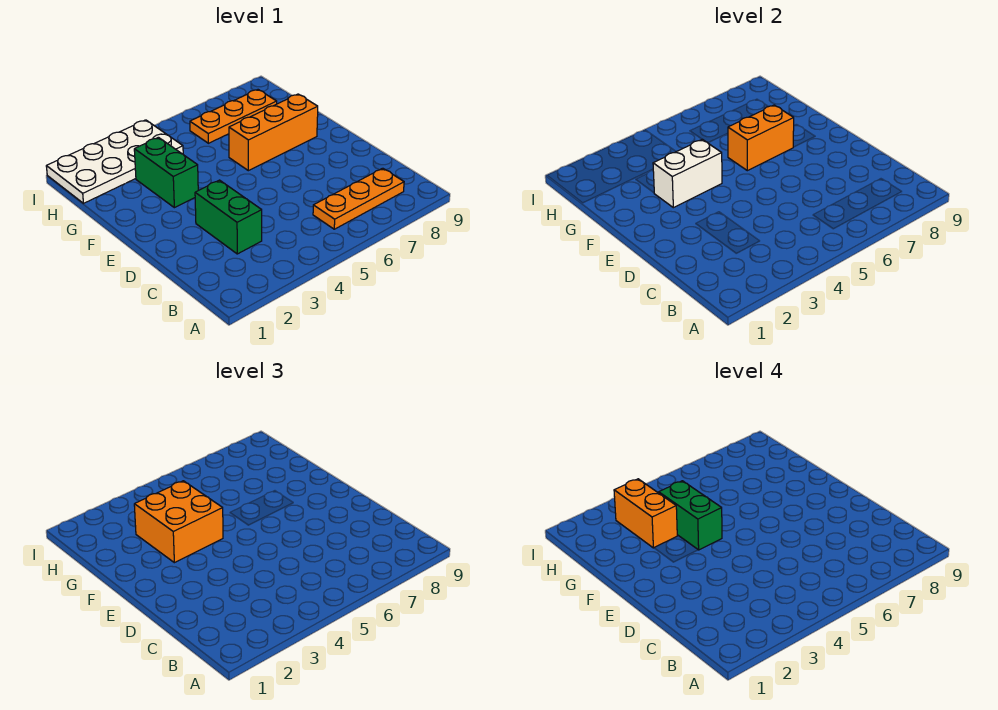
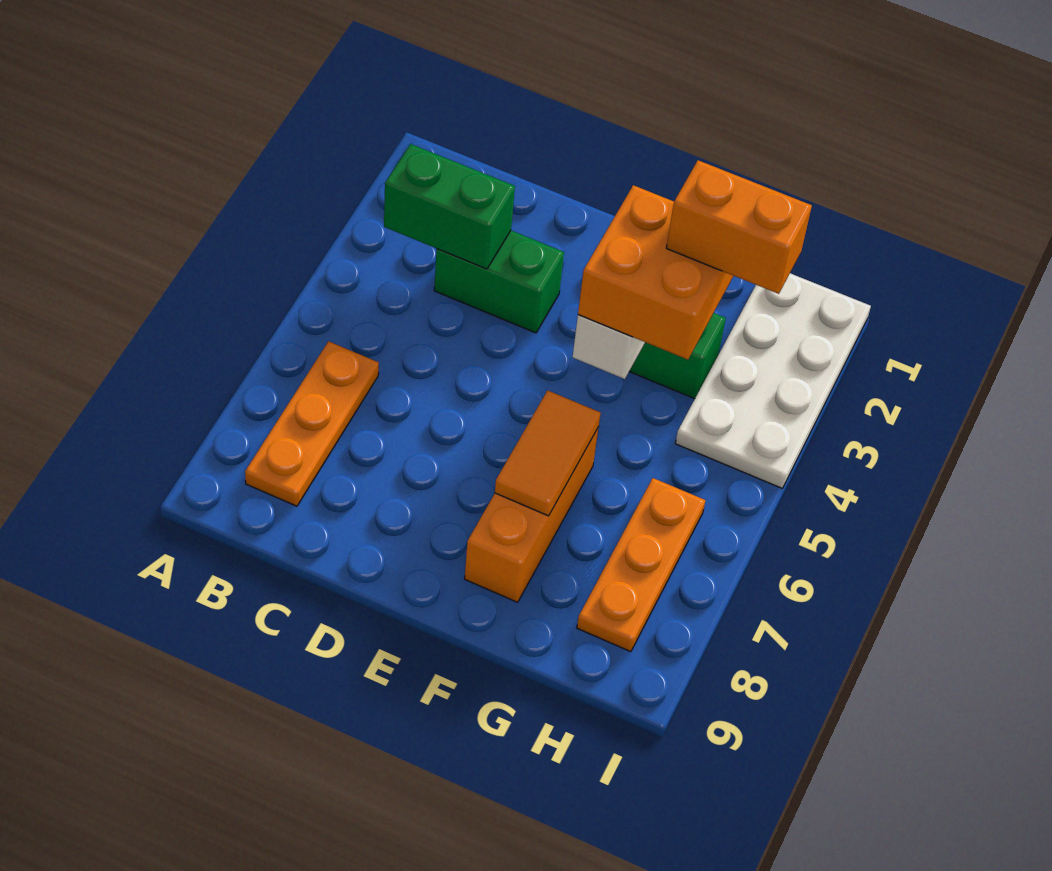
green 1x2 brick [659,481,722,550] -> green 1x2 brick moved to [384,144,515,269]
orange 1x2 brick [728,105,794,171] -> orange 1x2 tile [495,390,601,516]

